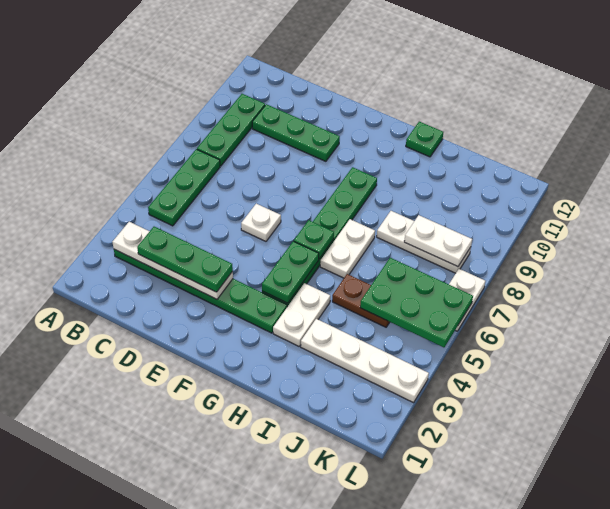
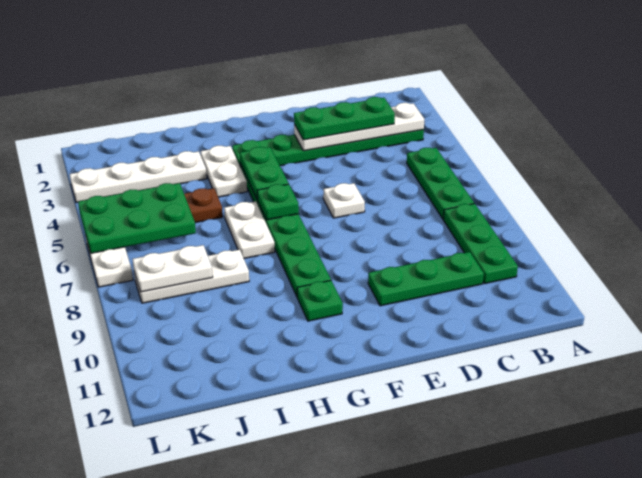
green 1x1 plate [406,122,443,157] -> green 1x1 plate moved to [297,280,343,321]

